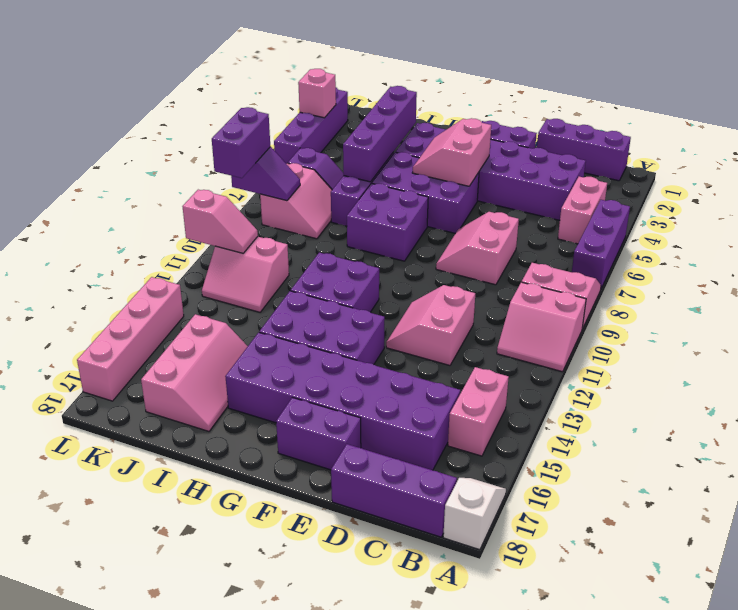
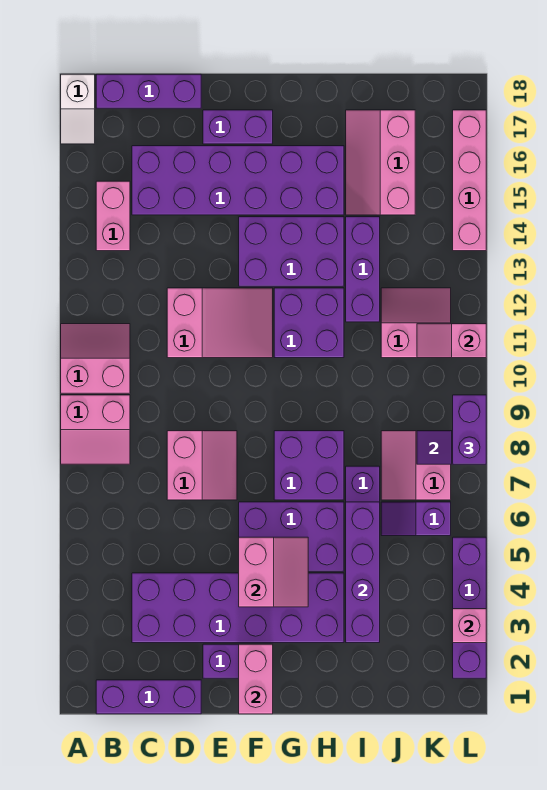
purple 1x3 brick [572,200,630,289] -> purple 1x3 brick moved to [346,217,380,322]
pink 1x2 brick [558,177,607,244] -> pink 1x2 brick moved to [239,644,273,714]
pink 2x2 slope [386,285,475,365] -> pink 2x3 slope [167,288,273,358]

